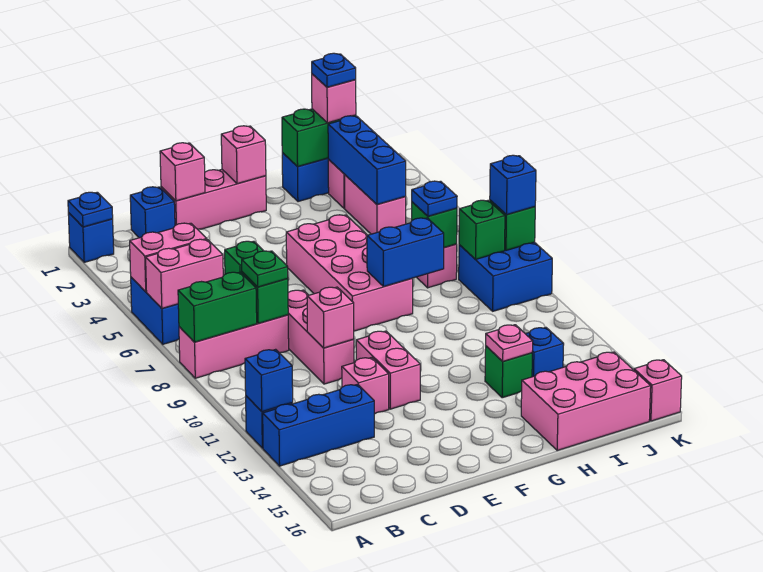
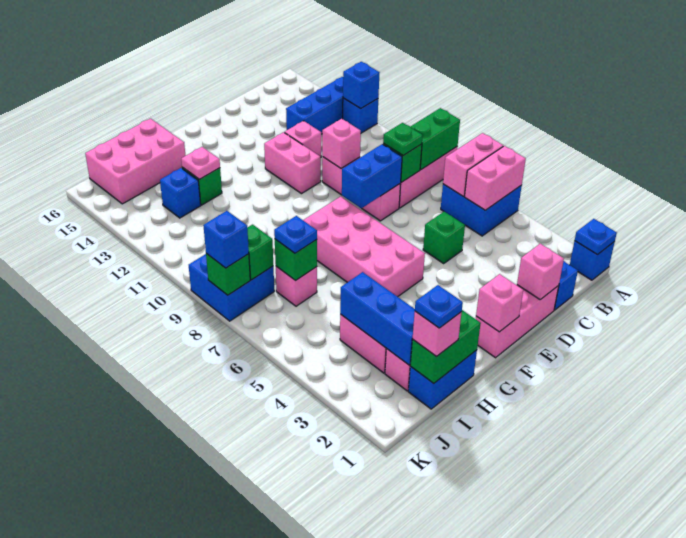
blue 1x2 brick [367,218,444,287] -> blue 1x2 brick moved to [342,144,402,208]
pink 1x1 brick [634,360,682,421] -> none

